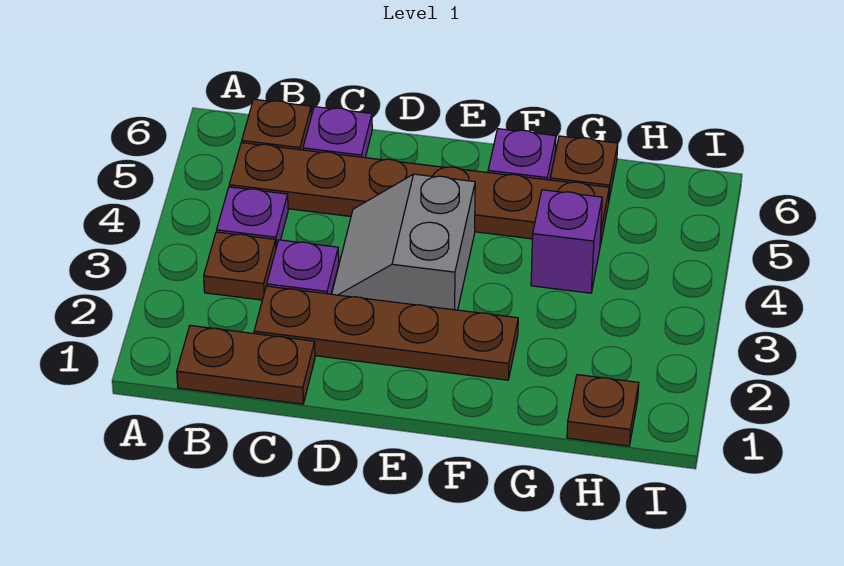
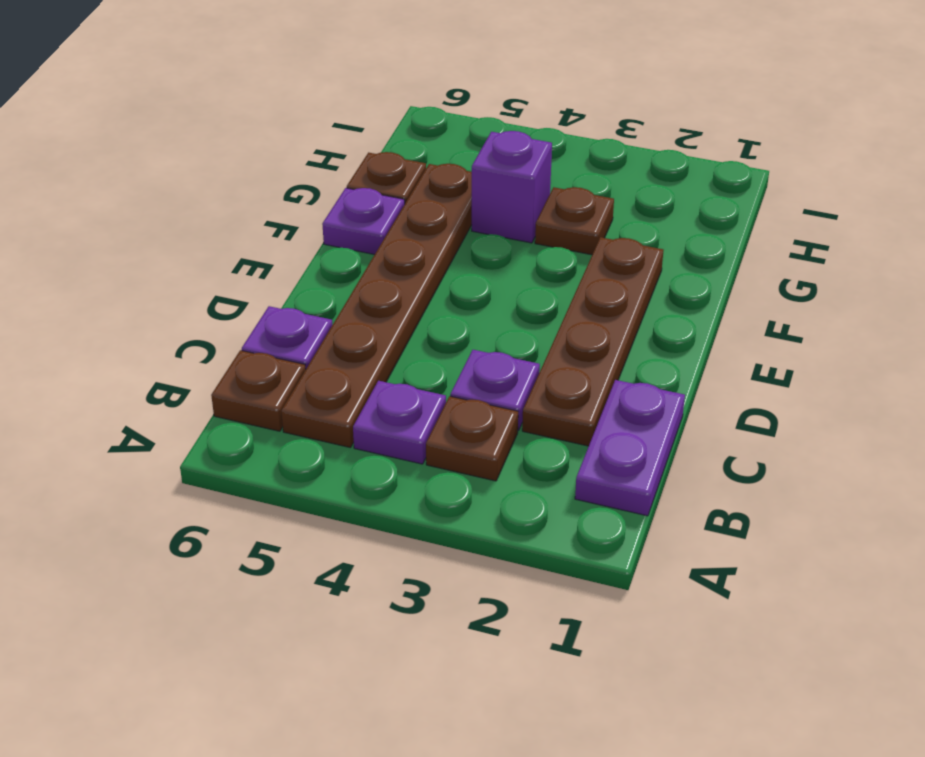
brown 1x2 plate [177,325,315,404] -> purple 1x2 plate [575,380,685,516]
grey 2x2 slope [332,174,475,310] -> none
brown 1x1 plate [567,375,639,446] -> brown 1x1 plate moved to [535,187,614,255]

